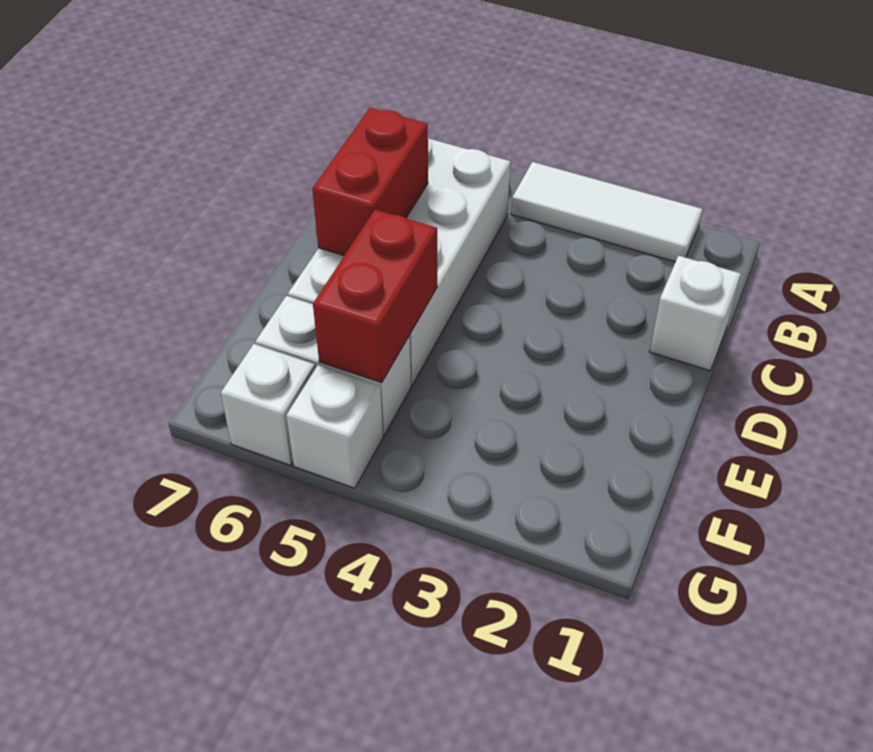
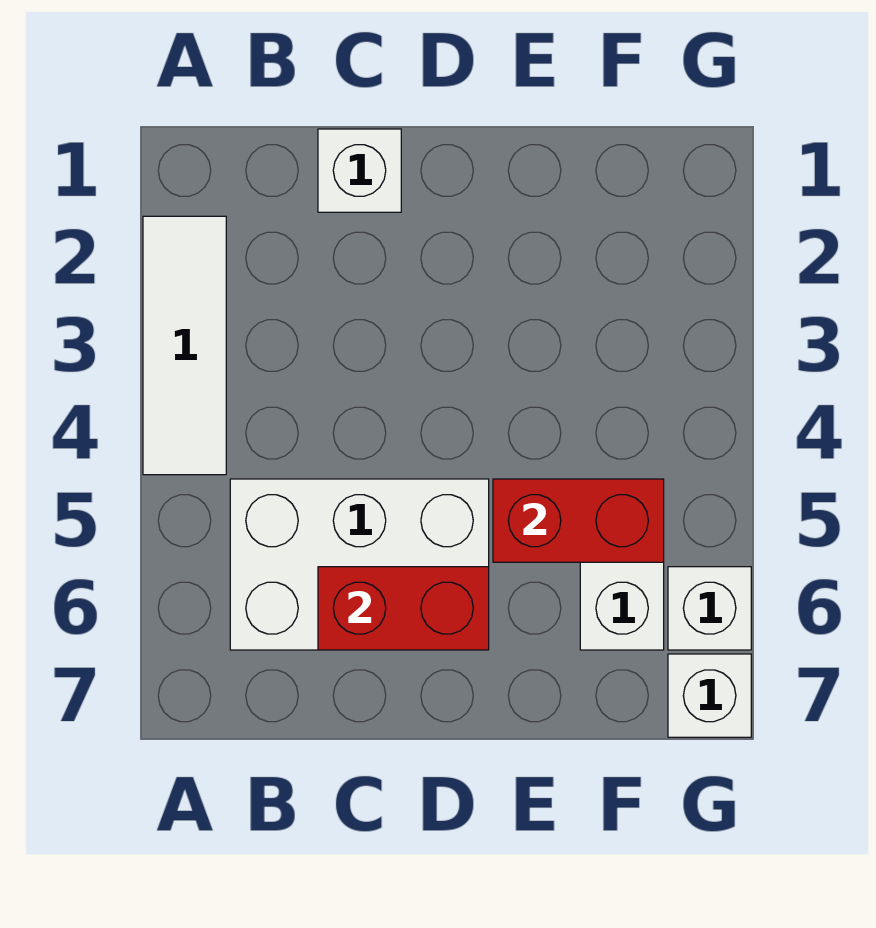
white 2x4 brick [288,138,511,385] -> white 2x3 brick [230,479,489,650]
white 1x1 brick [286,365,383,488] -> white 1x1 brick moved to [668,654,751,737]

